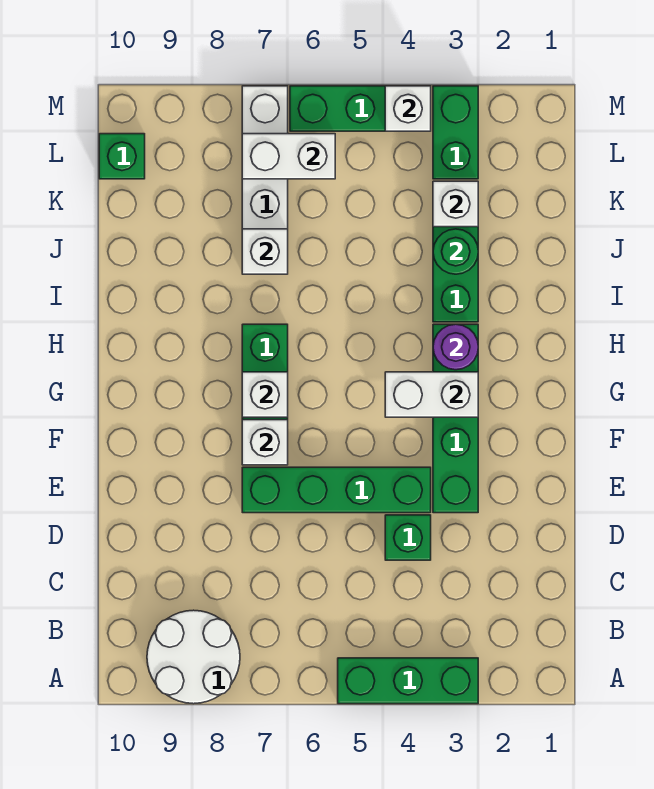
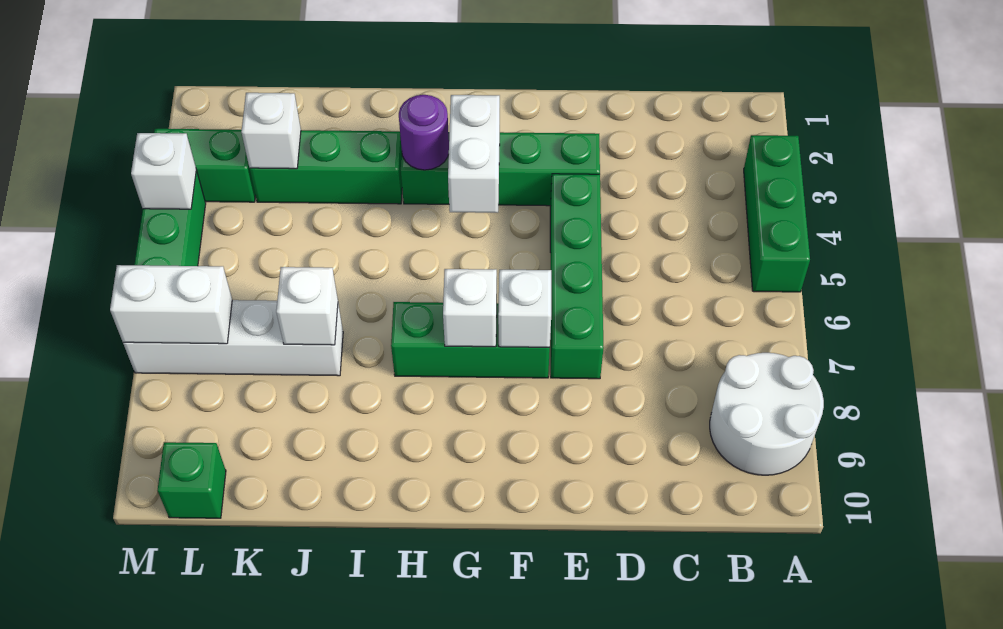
green 1x1 brick [385,515,431,560] -> none
green 1x1 round brick [433,229,478,274] -> none
white 1x2 brick [242,134,335,179] -> white 1x2 brick turned to [110,265,232,344]

